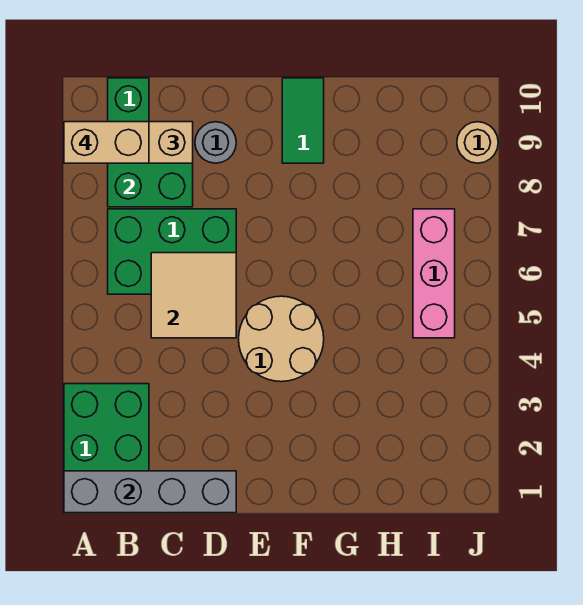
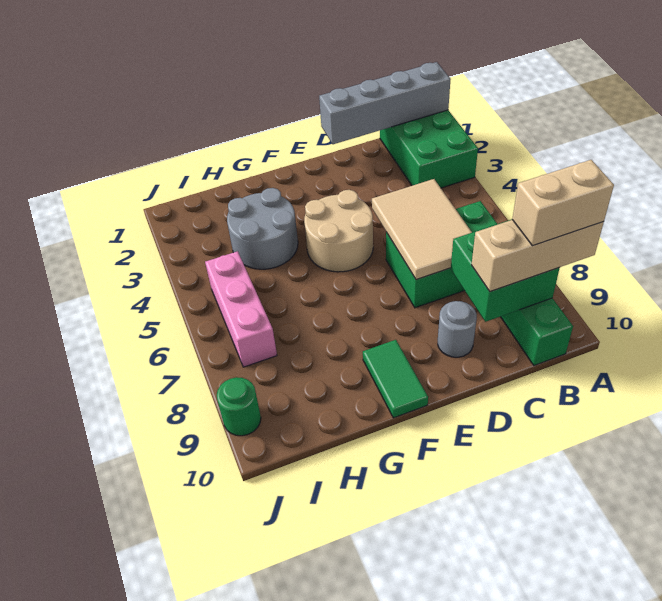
tan 2x2 tile [151,253,236,338] -> tan 2x3 tile [372,179,472,280]
none -> grey 2x2 round brick [227,188,298,269]
tan 1x1 round brick [457,122,498,163] -> green 1x1 round brick [217,377,261,436]

